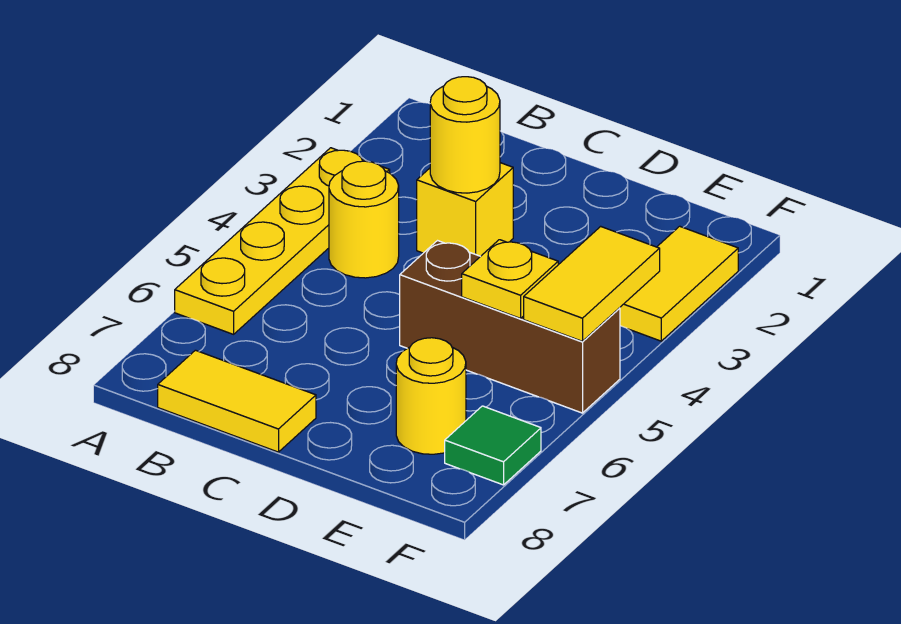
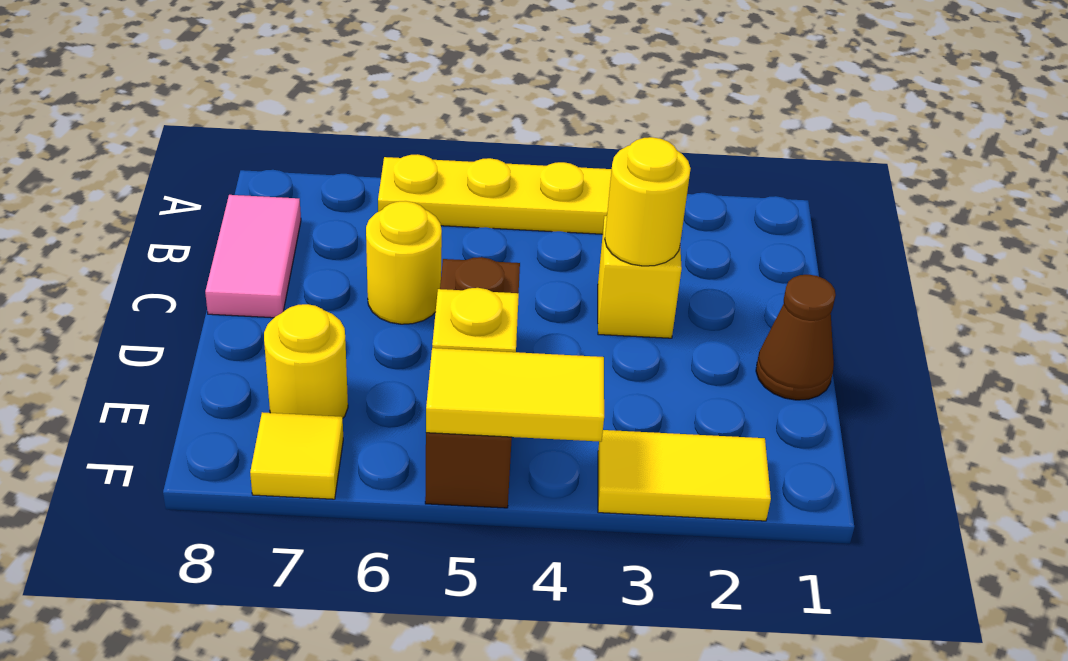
yellow 1x1 round brick [329,161,399,278] -> yellow 1x1 round brick moved to [366,201,442,324]
yellow 1x2 tile [158,350,316,452] -> pink 1x2 tile [205,195,301,318]
none -> brown 1x1 cone [756,275,836,400]
green 1x1 tile [445,406,541,485] -> yellow 1x1 tile [250,412,343,499]

